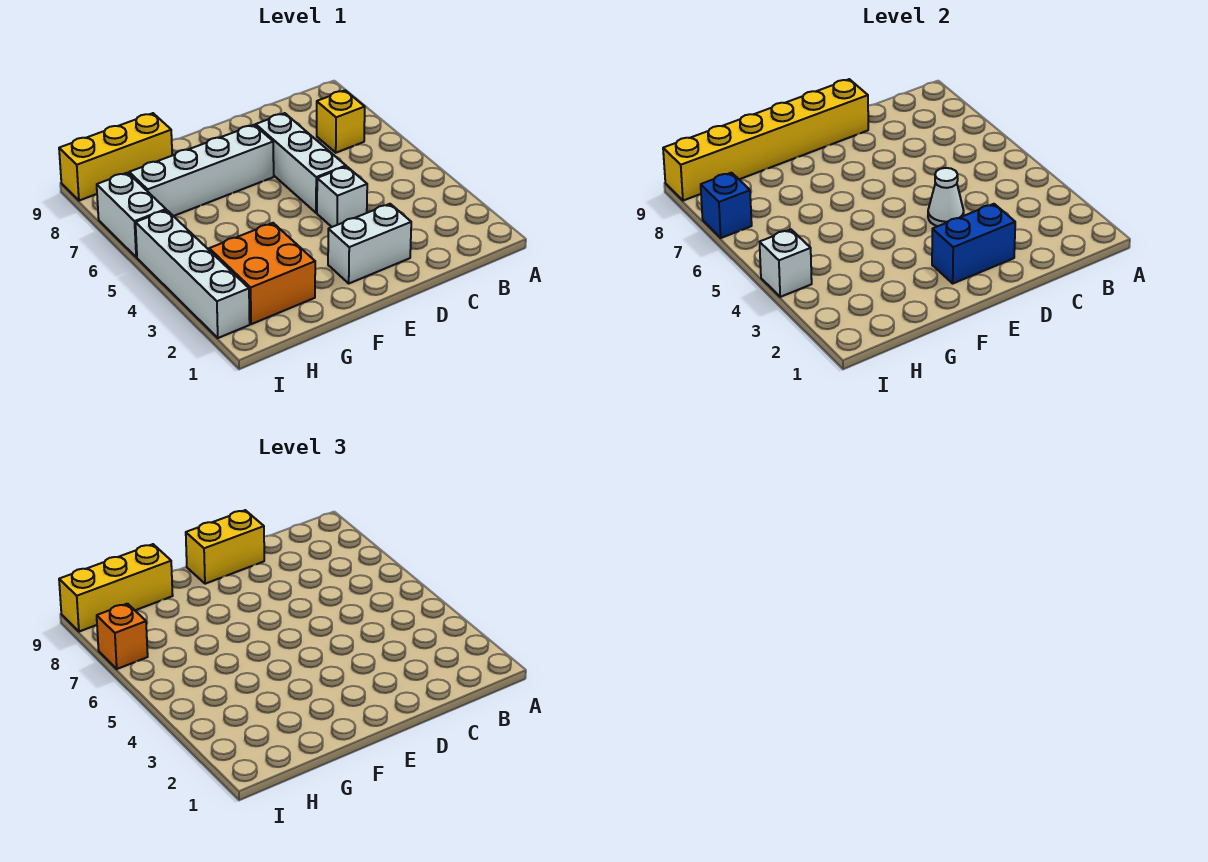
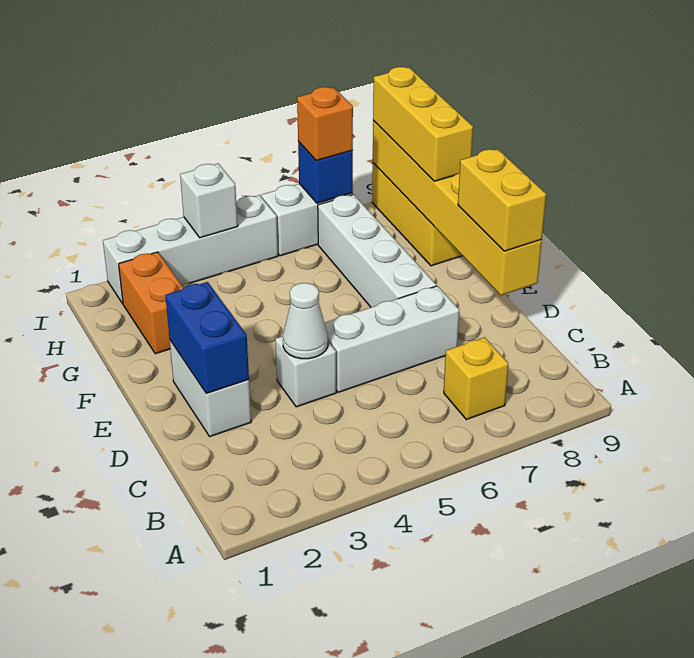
orange 2x2 brick [209,223,315,324] -> orange 1x2 brick [119,252,183,354]

